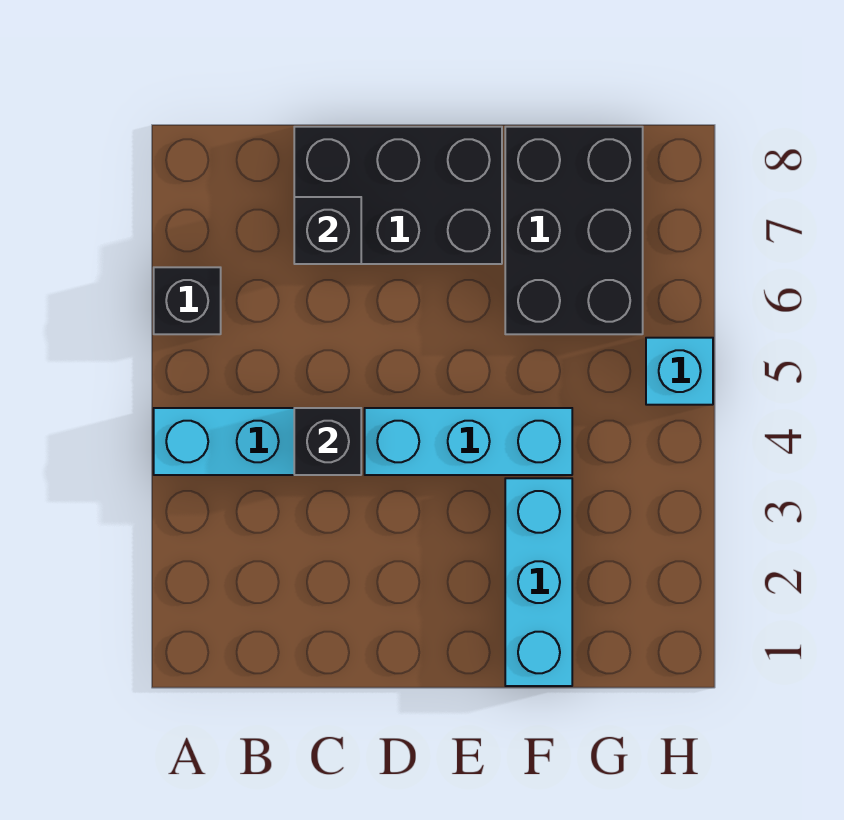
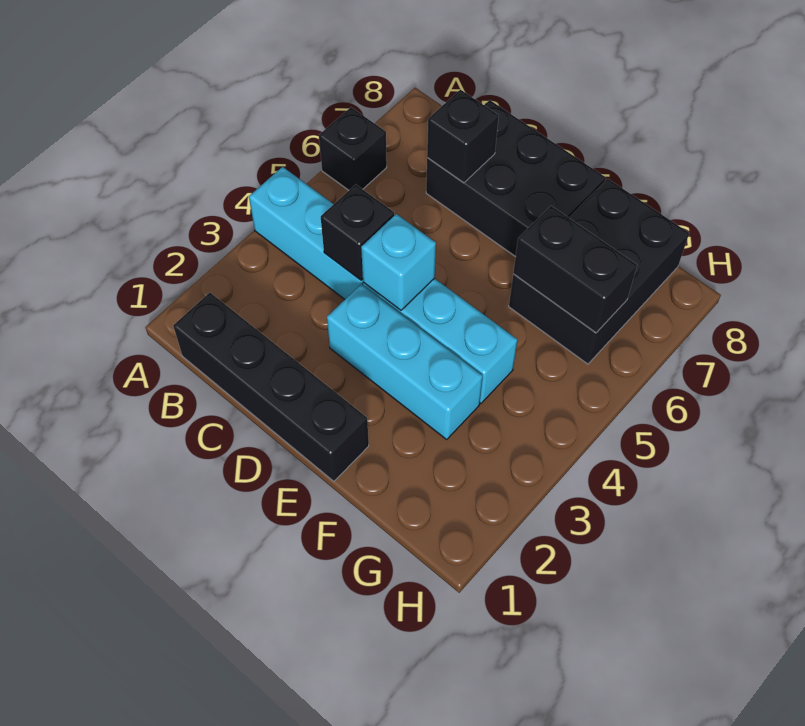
none -> black 1x4 brick [173,293,369,481]
cyan 1x3 brick [505,478,572,686] -> cyan 1x3 brick turned to [327,284,483,439]
none -> black 1x2 brick [513,206,637,333]
cyan 1x1 brick [646,338,713,405] -> cyan 1x1 brick moved to [361,214,436,310]

